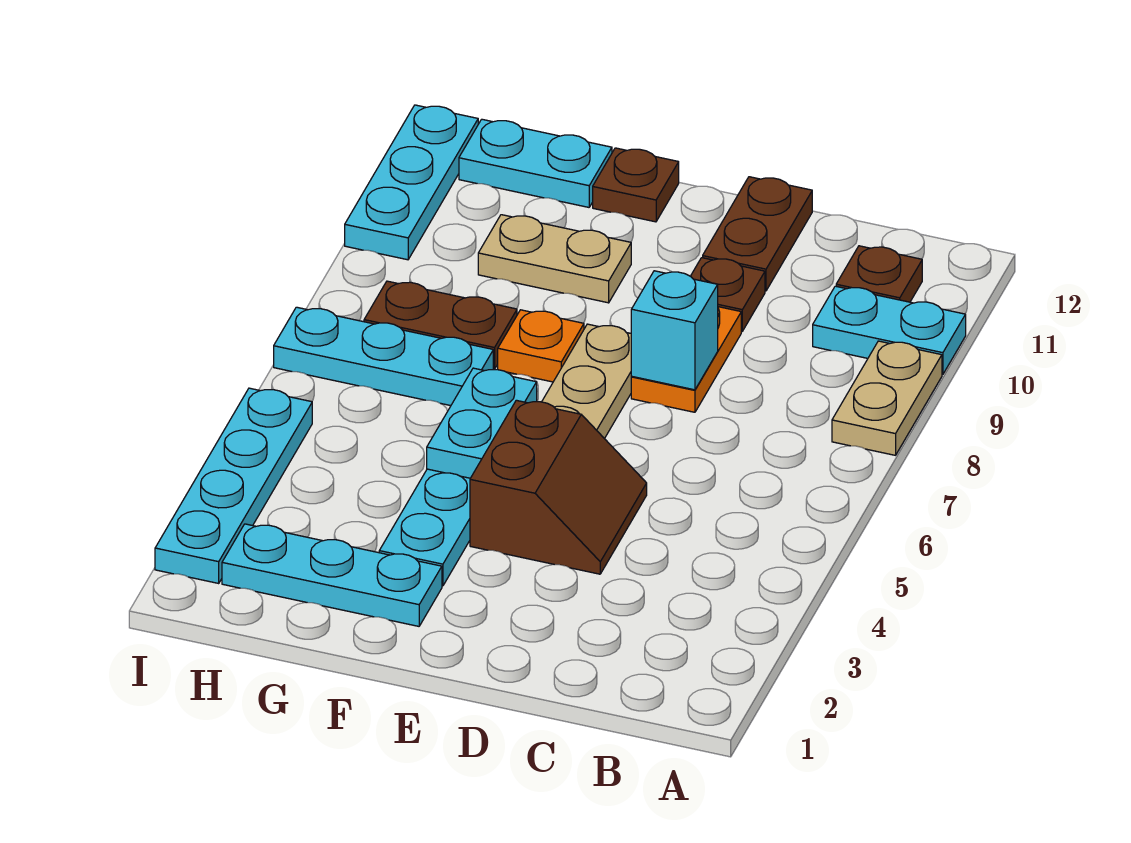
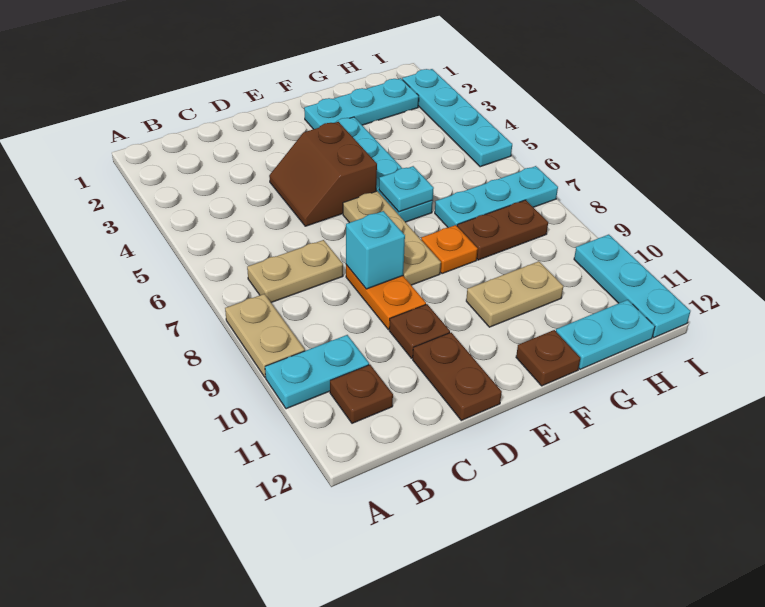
none -> tan 1x2 plate [247,240,343,303]
cyan 1x2 plate [427,368,537,478] -> cyan 1x1 plate [379,166,434,212]

